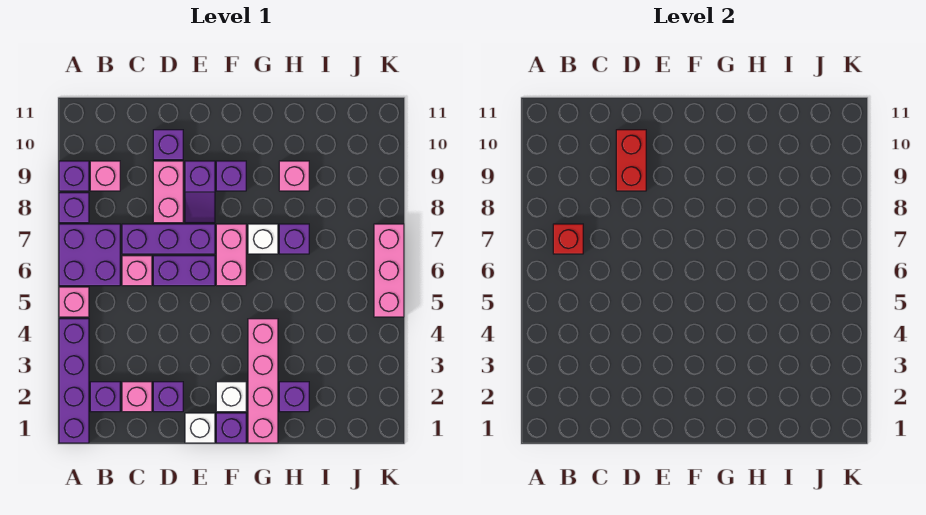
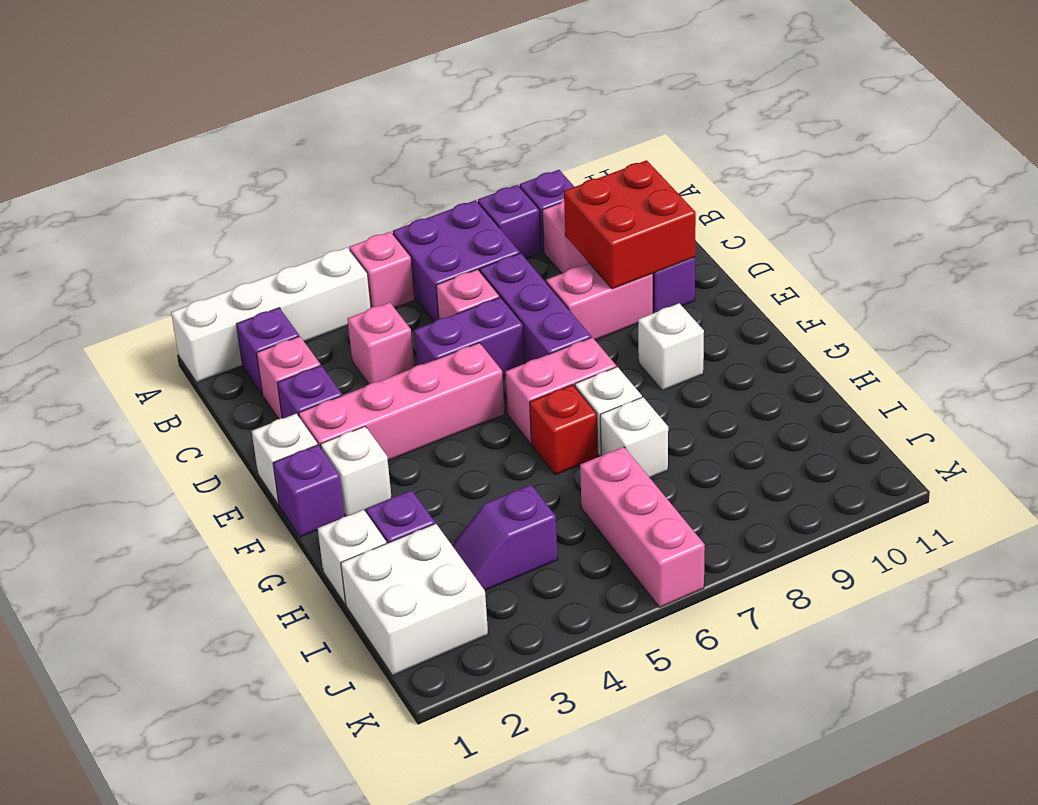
purple 1x4 brick [59,319,89,443] -> white 1x4 brick [171,248,371,382]
red 1x1 brick [553,224,583,254] -> red 1x1 brick moved to [530,385,598,475]
purple 1x2 brick [153,256,215,286] -> purple 1x2 brick turned to [414,297,525,377]
red 1x2 brick [616,130,646,191] -> red 2x2 brick [564,160,696,289]
purple 1x2 slope [185,161,215,223] -> purple 1x2 slope moved to [452,485,557,590]
purple 1x1 brick [216,161,246,191] -> white 1x1 brick [638,303,704,391]
pink 1x4 brick [248,319,278,443] -> pink 1x4 brick moved to [299,343,505,461]
none -> white 1x1 brick [318,510,387,604]
purple 1x1 brick [279,224,309,254] -> white 1x1 brick [600,397,668,478]
pink 1x1 brick [279,161,309,191] -> pink 1x1 brick moved to [348,302,414,384]
none -> white 2x2 brick [341,524,488,675]
pink 1x3 brick [374,224,404,317] -> pink 1x3 brick turned to [580,447,705,607]

